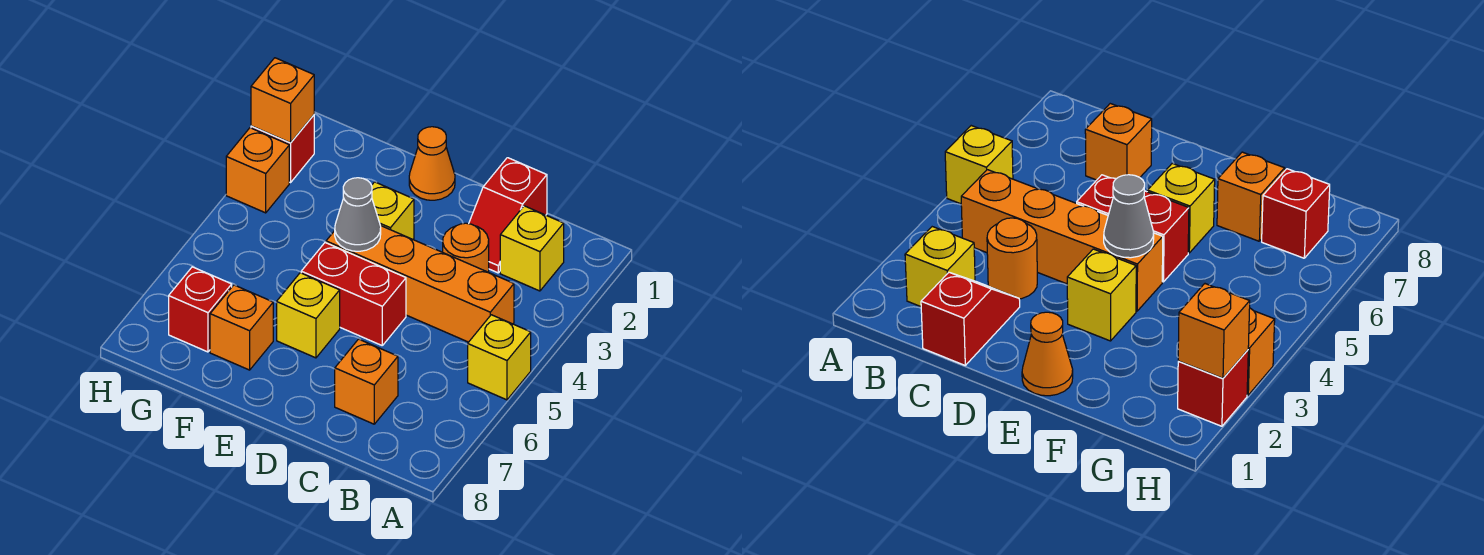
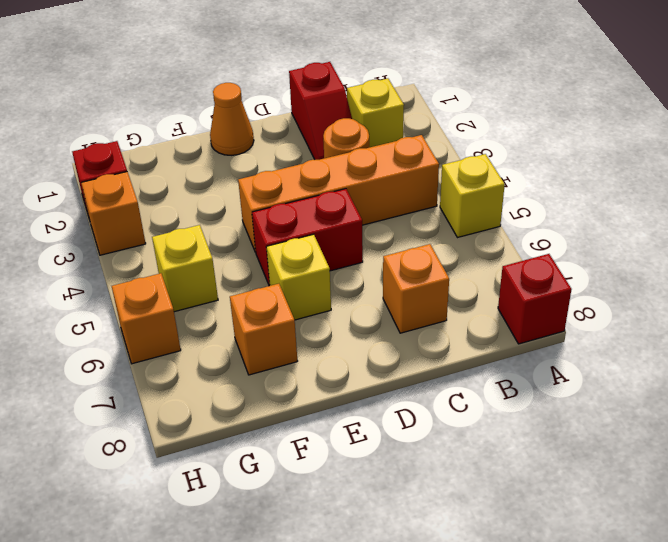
yellow 1x1 brick [372,182,414,239] -> yellow 1x1 brick moved to [152,225,218,312]
grey 1x1 cone [335,178,381,251] -> none
red 1x1 brick [169,267,232,352] -> red 1x1 brick moved to [498,254,572,344]
orange 1x1 brick [251,58,314,143] -> orange 1x1 brick moved to [112,273,181,364]

